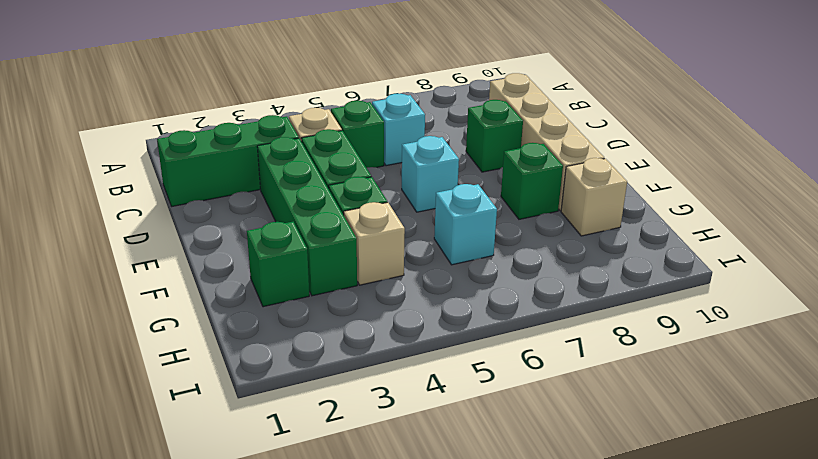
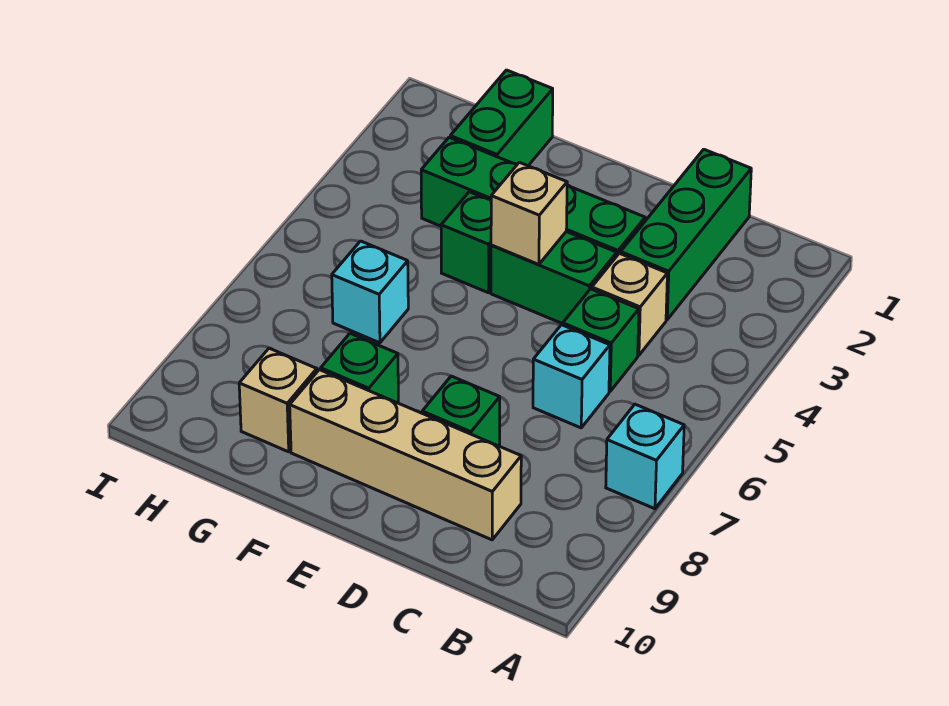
cyan 1x1 brick [402,136,459,212] -> cyan 1x1 brick moved to [606,404,684,509]
green 1x1 brick [247,222,309,307] -> green 1x2 brick [450,70,553,166]
tan 1x1 brick [344,202,405,285] -> tan 1x1 brick moved to [491,162,567,264]

